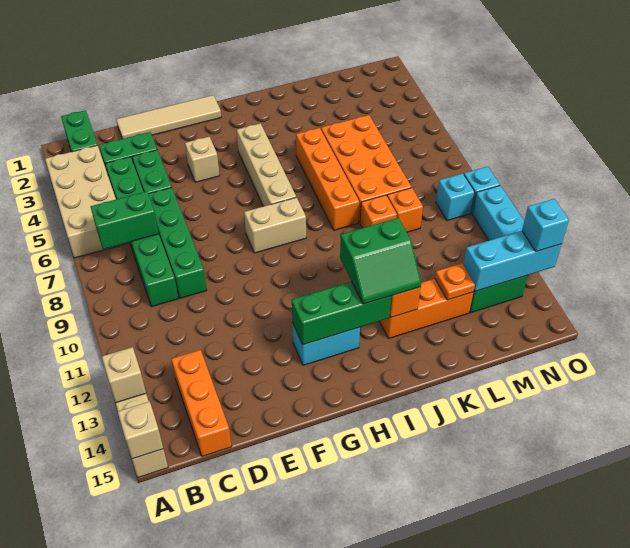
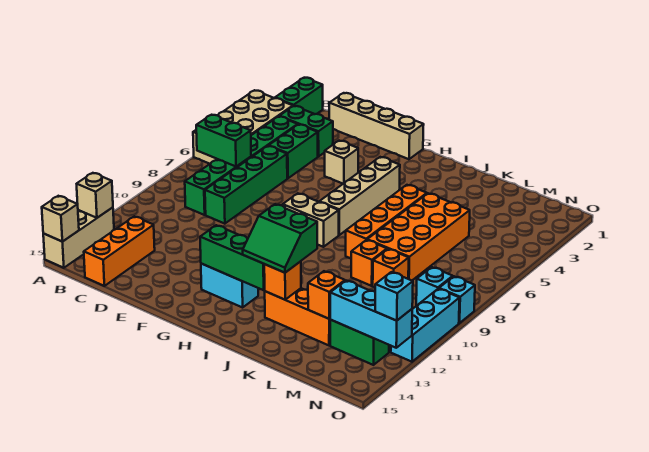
tan 1x4 tile [116,95,221,139] -> tan 1x4 brick [329,93,424,159]
orange 1x1 plate [435,263,475,300] -> orange 1x1 brick [308,271,345,319]

